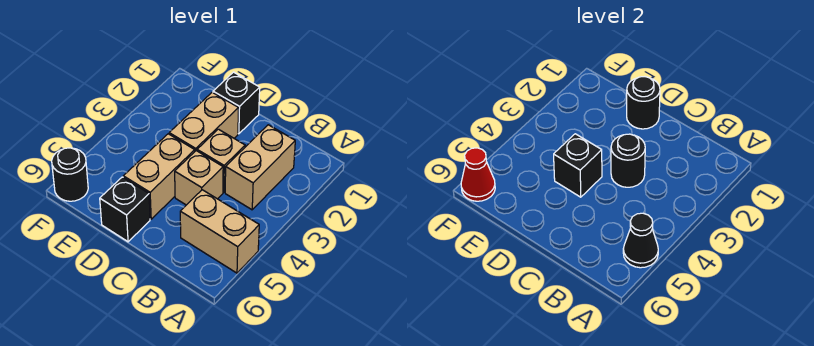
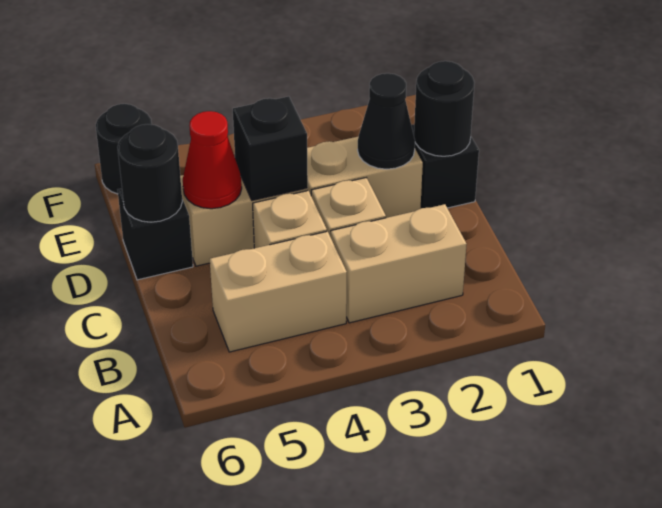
tan 1x2 brick [180,190,259,273] -> tan 1x2 brick turned to [210,231,347,352]
black 1x1 cone [623,213,658,268] -> black 1x1 cone moved to [358,73,415,169]
black 1x1 round brick [611,134,645,187] -> black 1x1 round brick moved to [118,124,182,222]
red 1x1 cone [461,148,495,201] -> red 1x1 cone moved to [183,111,242,209]

